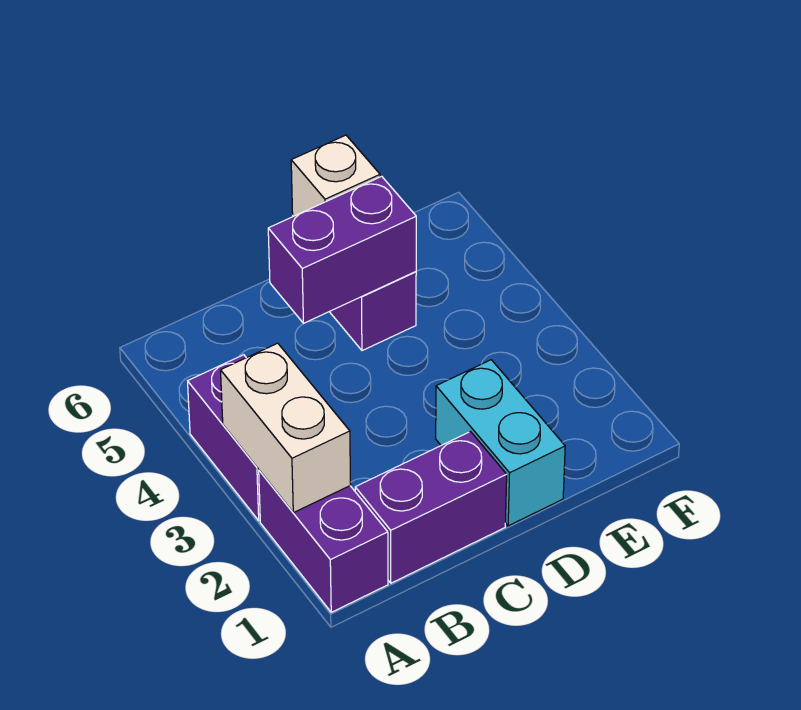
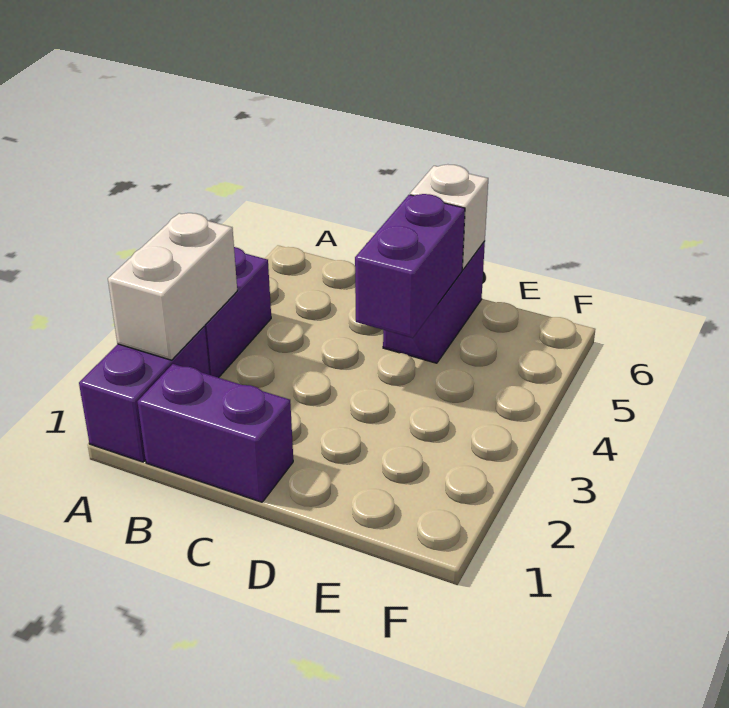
purple 1x2 brick [268,176,416,323] -> purple 1x2 brick turned to [355,194,465,338]
cyan 1x2 brick [436,360,565,526] -> none

